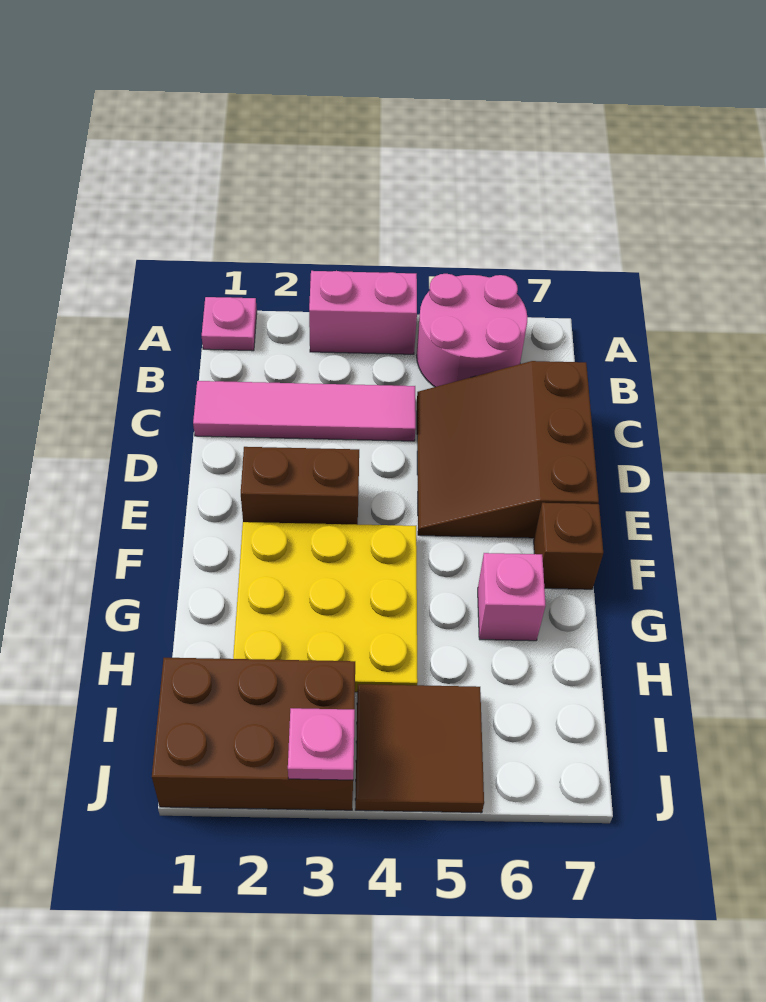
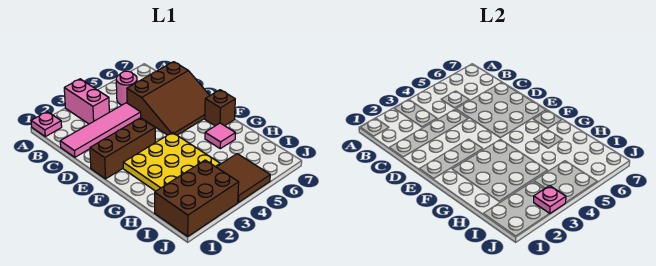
pink 1x2 brick [309,271,417,354] -> pink 1x2 brick turned to [64,79,109,124]
pink 2x2 round brick [417,274,527,387] -> pink 1x1 round brick [116,71,137,105]
brown 3x3 slope [417,361,599,538] -> brown 3x3 slope turned to [127,62,210,135]
brown 1x2 brick [241,447,359,525] -> brown 1x3 brick [90,118,155,179]
pink 1x1 brick [478,553,546,641] -> pink 1x1 tile [205,123,236,149]

